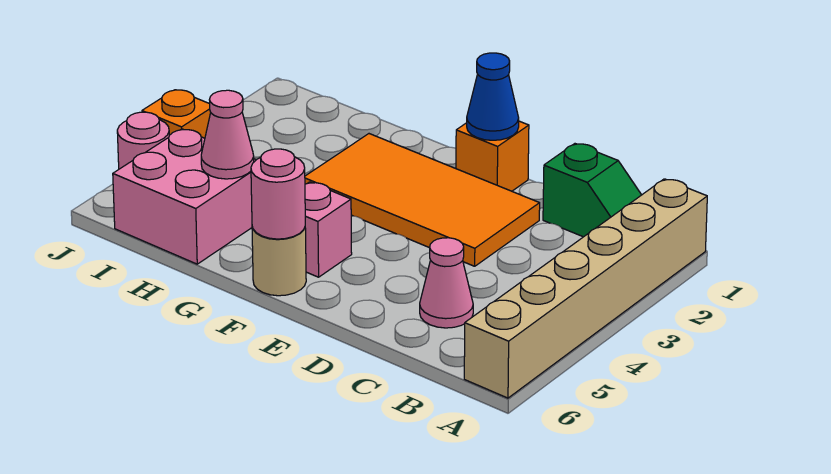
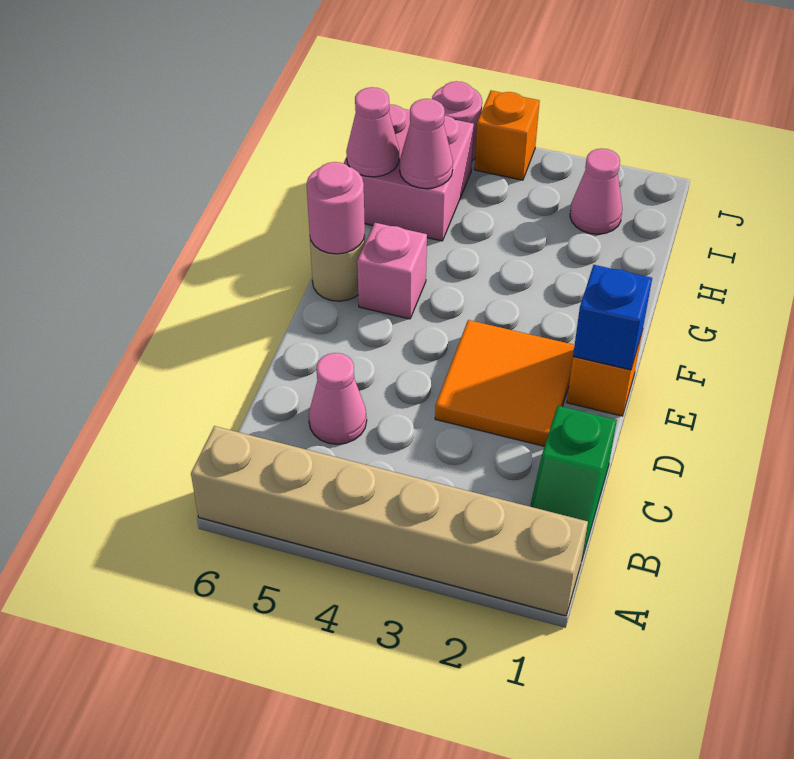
orange 2x4 tile [305,134,540,266] -> orange 2x2 tile [435,320,575,446]
blue 1x1 cone [467,53,519,140] -> blue 1x1 brick [573,265,652,370]
none -> pink 1x1 cone [346,87,399,177]
none -> pink 1x1 cone [570,149,622,234]

